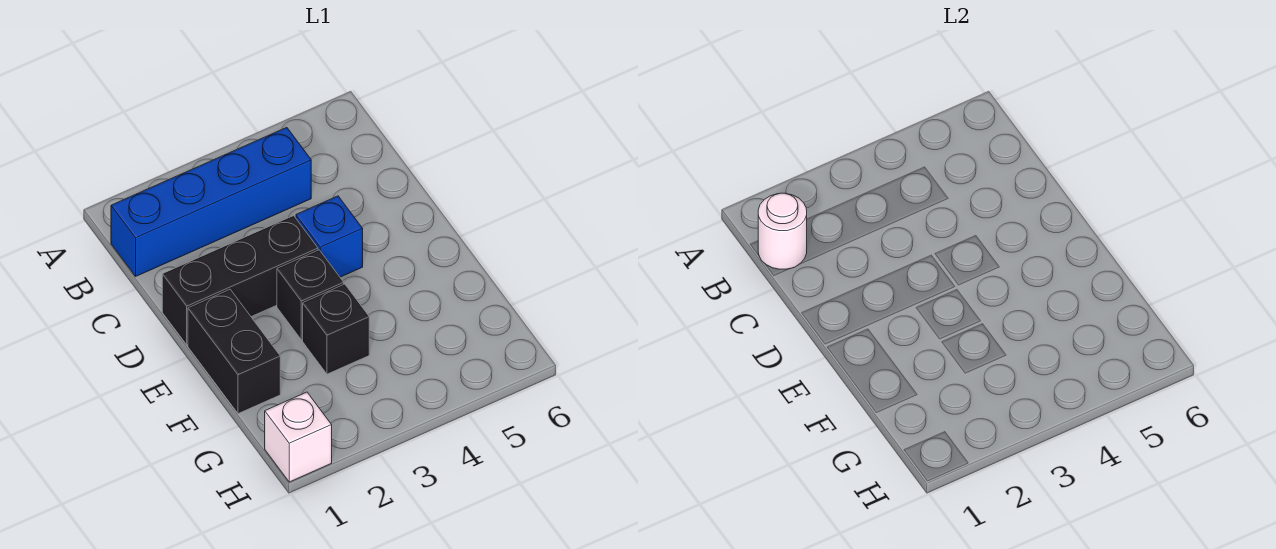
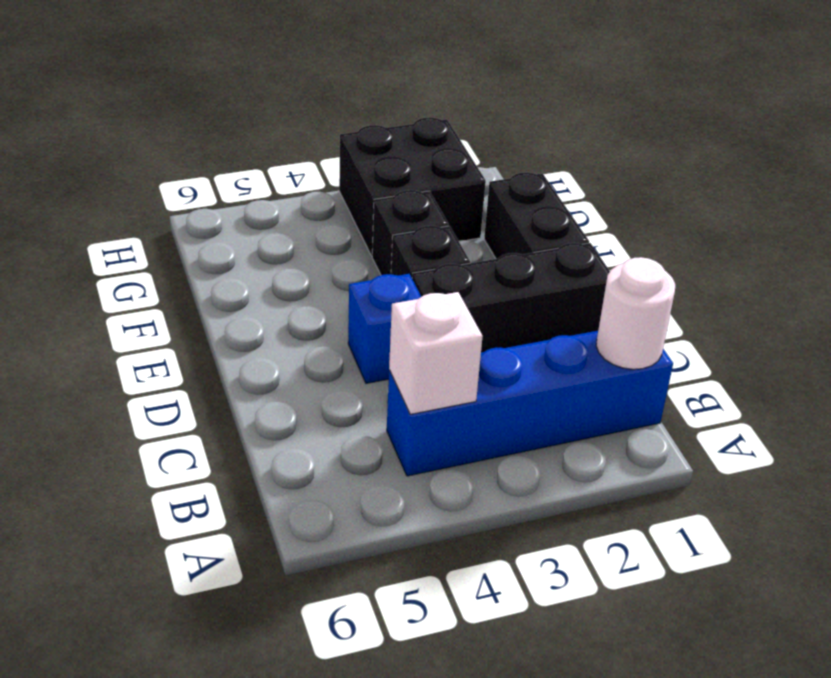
none -> black 2x2 brick [339,117,486,256]
white 1x1 brick [265,392,332,482] -> white 1x1 brick moved to [389,292,483,414]

